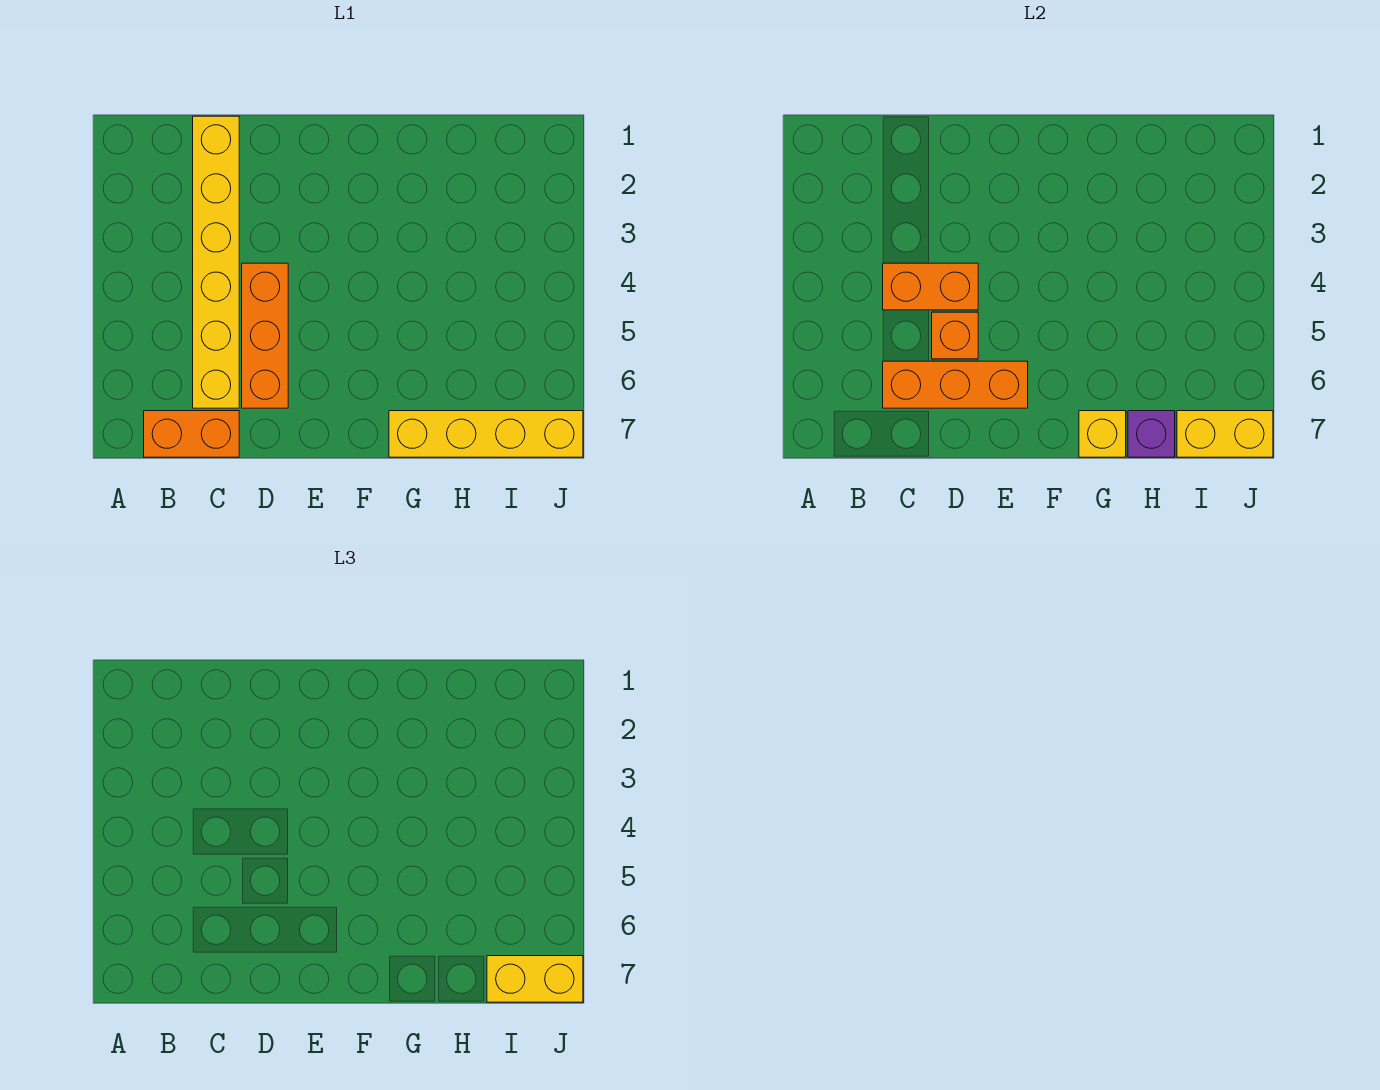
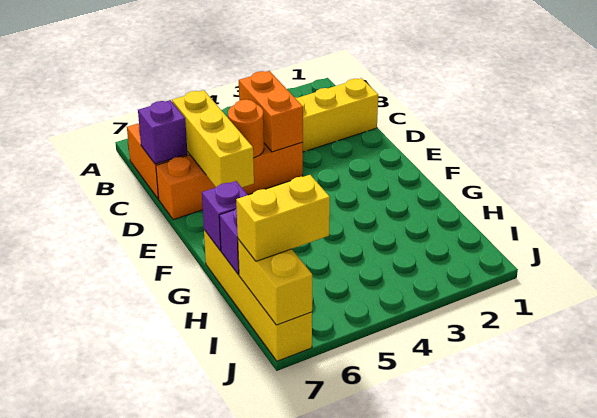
orange 1x3 brick [883,361,1028,408] -> yellow 1x3 brick [172,90,254,187]
none -> purple 1x1 brick [138,100,187,164]
orange 1x3 brick [242,263,288,408] -> orange 1x4 brick [156,142,303,220]
orange 1x1 brick [932,312,978,359] -> orange 1x1 round brick [228,100,264,158]
yellow 1x1 brick [1079,411,1126,457] -> purple 1x1 brick [202,181,247,251]
yellow 1x2 brick [487,956,583,1002] -> yellow 1x2 brick turned to [236,175,330,261]

